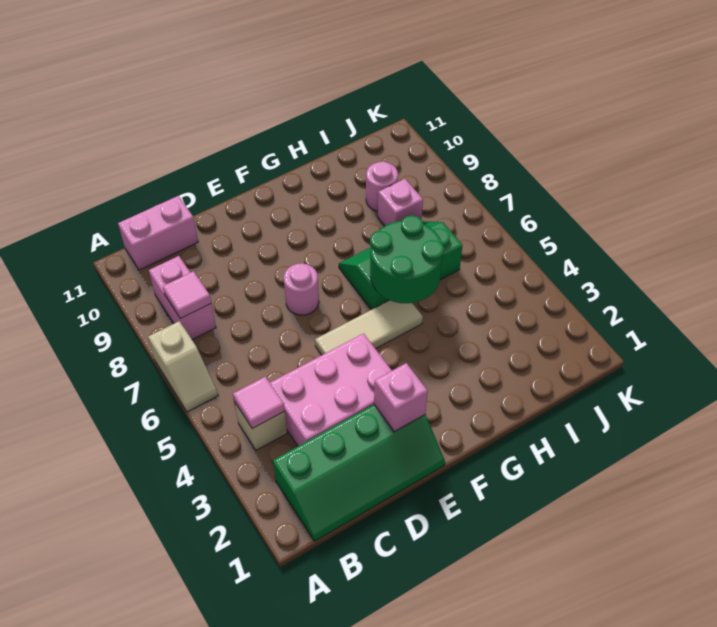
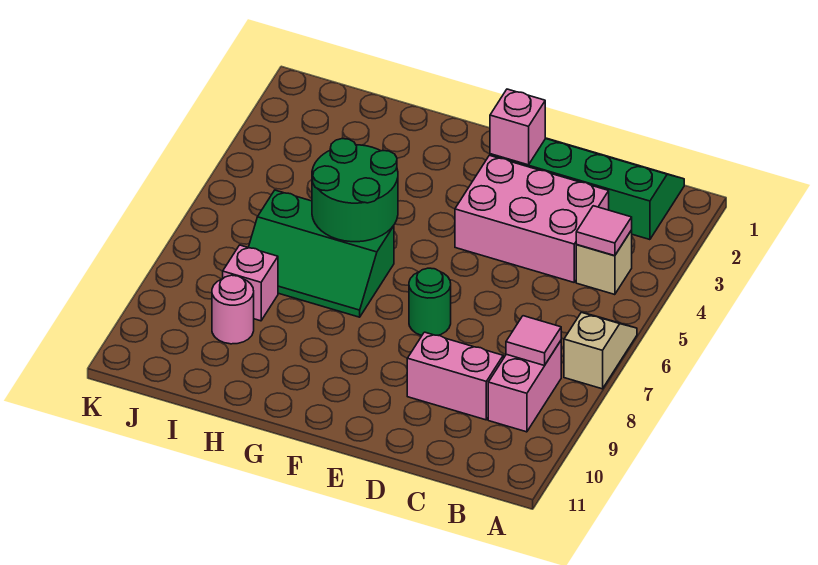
pink 1x2 brick [118,196,198,270] -> pink 1x2 brick moved to [407,332,503,420]
tan 1x3 tile [315,300,423,355] -> none
pink 1x1 round brick [284,263,319,315] -> green 1x1 round brick [409,268,451,336]

